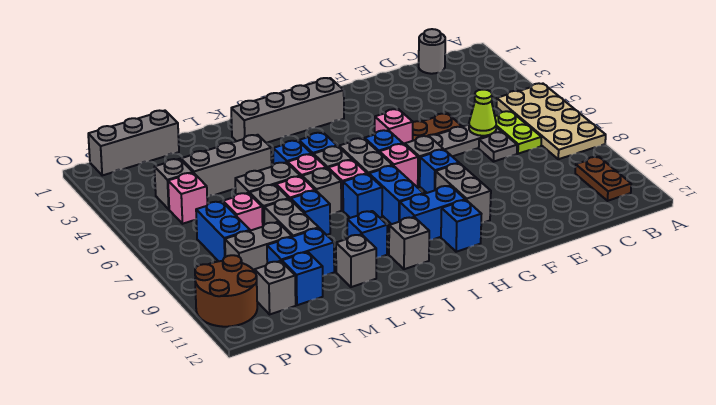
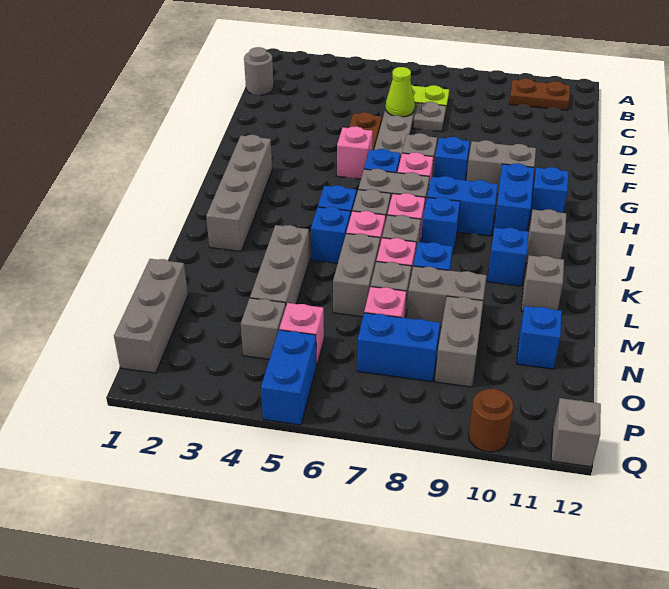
tan 2x4 plate [496,83,606,159] -> none
blue 1x2 brick [267,228,334,276] -> blue 1x2 brick moved to [261,330,317,425]
grey 1x1 brick [255,261,296,314] -> grey 1x1 brick moved to [551,398,601,467]
brown 2x2 round brick [195,255,257,327] -> brown 1x1 round brick [469,389,513,452]

